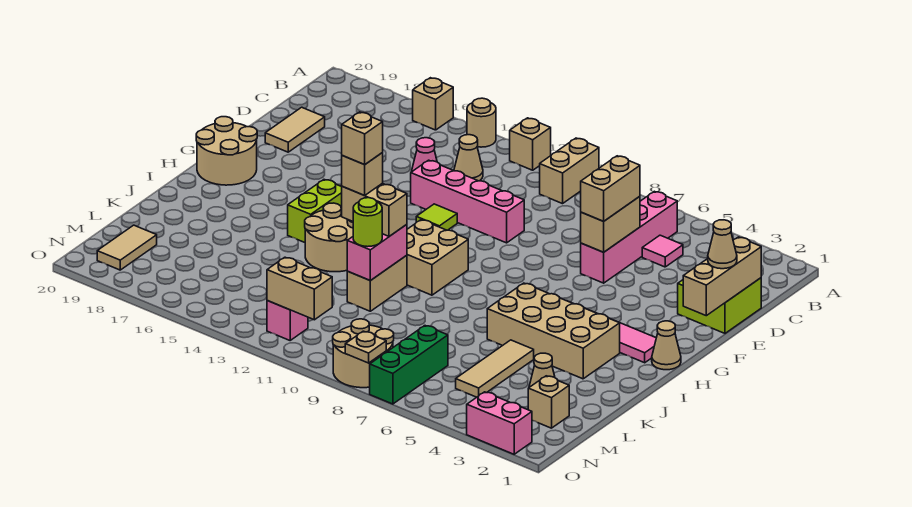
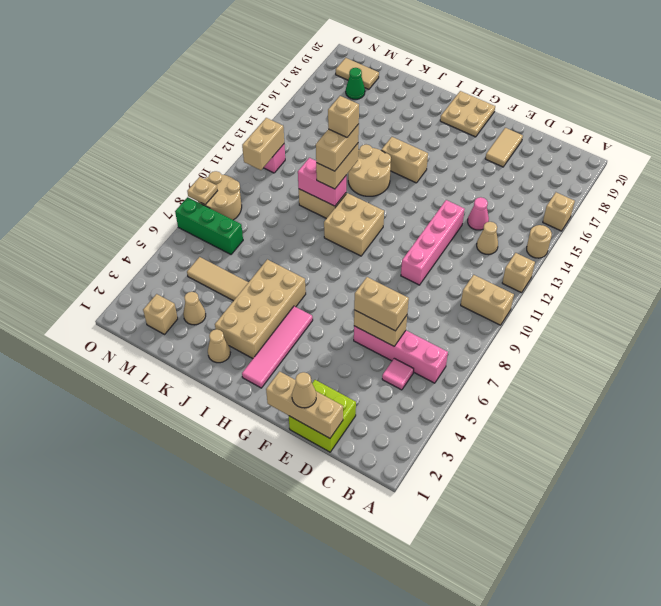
tan 1x2 tile [265,107,325,152] -> tan 1x2 tile turned to [485,128,523,167]
lime 1x1 tile [416,204,457,230] -> none
tan 2x2 round brick [196,117,257,185] -> tan 2x2 plate [440,91,495,137]
tan 1x1 cone [652,321,681,370] -> tan 1x1 cone moved to [208,329,230,363]
lime 1x2 brick [288,180,342,242] -> tan 1x2 brick [381,137,428,183]
tan 1x1 brick [342,153,383,195] -> tan 1x2 brick [316,124,359,171]
lime 1x1 round brick [353,198,382,247] -> none
none -> green 1x1 cone [346,68,365,99]
pink 1x2 brick [467,392,532,454] -> none

